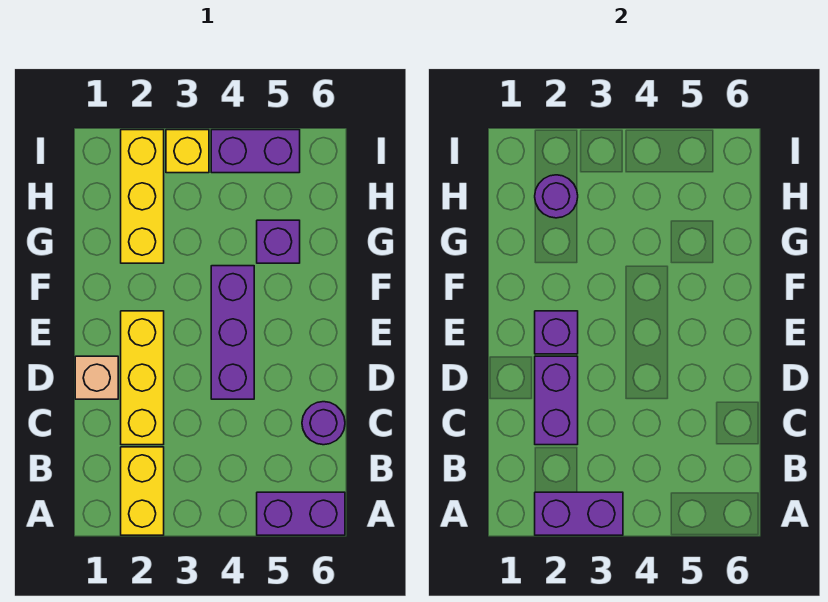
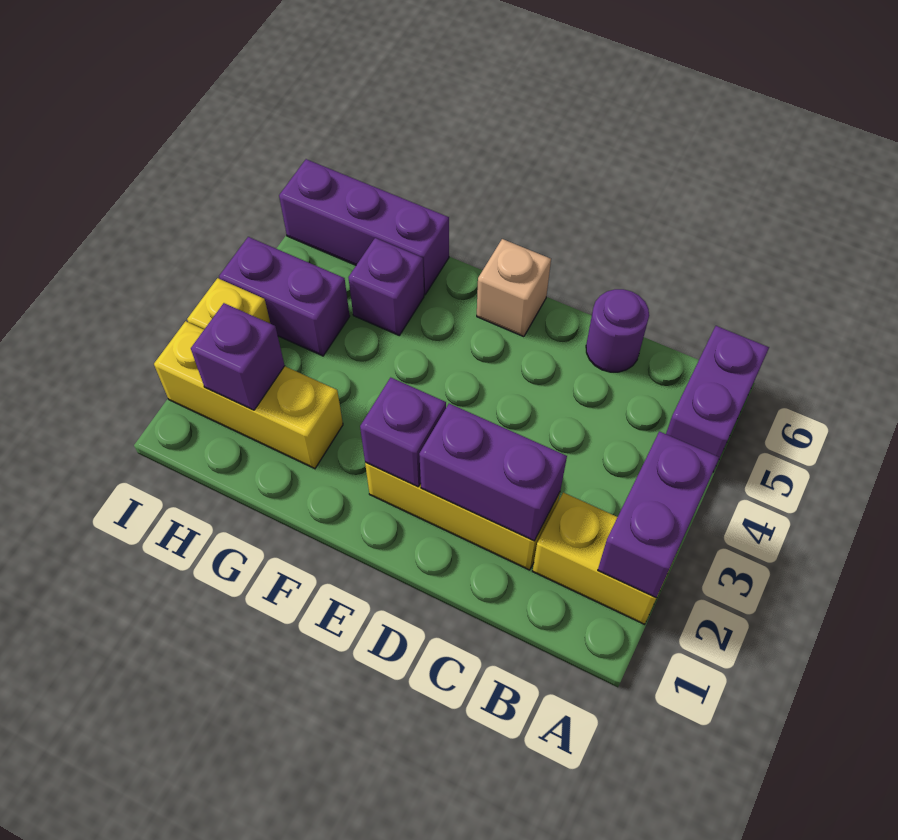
tan 1x1 brick [75,356,118,399] -> tan 1x1 brick moved to [477,239,551,337]
purple 1x3 brick [211,266,254,399] -> purple 1x3 brick moved to [279,159,449,295]
purple 1x1 round brick [535,175,578,218] -> purple 1x1 brick [191,303,285,410]
purple 1x2 brick [211,130,300,173] -> purple 1x2 brick turned to [219,237,350,356]

